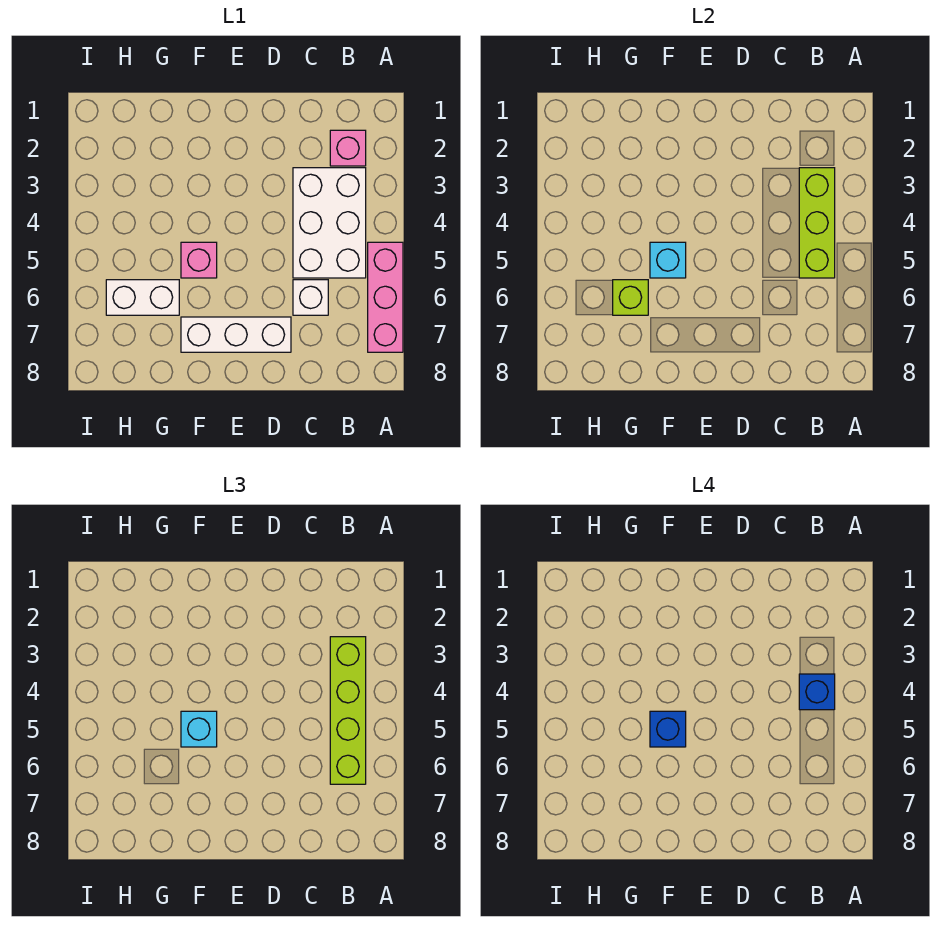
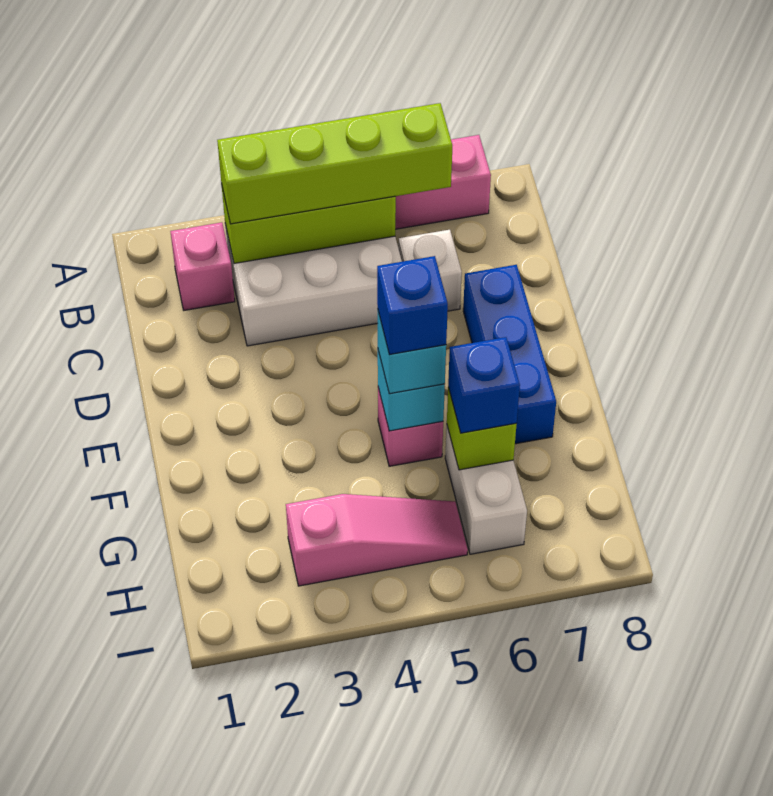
blue 1x1 brick [799,674,835,710] -> blue 1x1 brick moved to [448,337,520,433]
white 1x3 brick [181,317,291,352] -> blue 1x3 brick [463,265,556,444]
none -> pink 1x3 slope [286,494,468,586]

